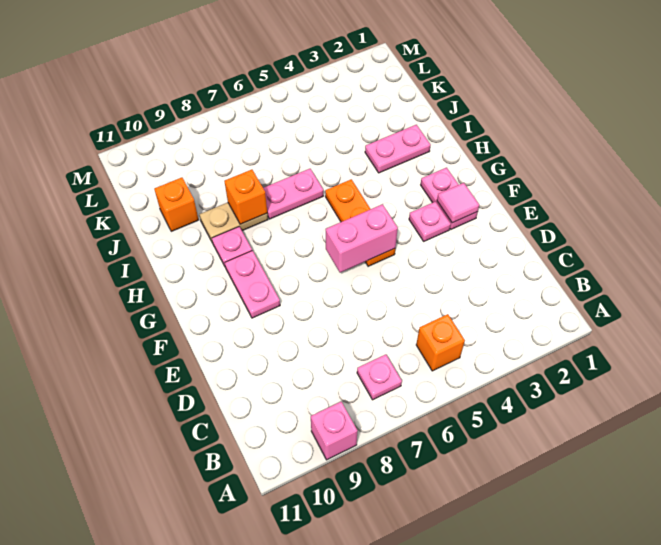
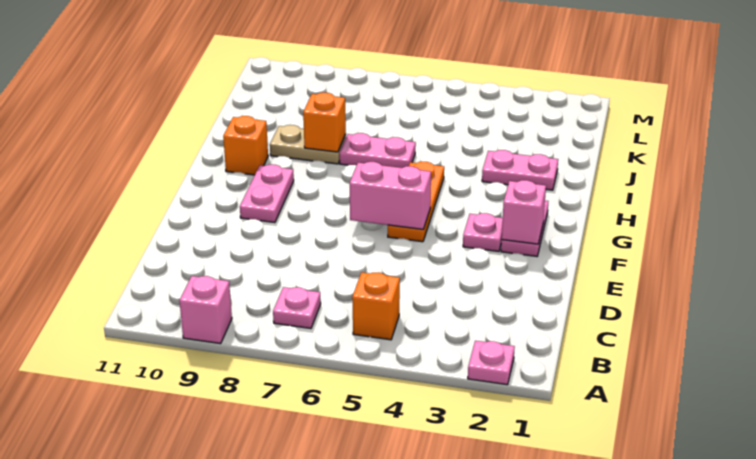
pink 1x1 tile [437,183,479,223] -> pink 1x1 brick [502,180,546,244]
pink 1x1 plate [212,227,252,266] -> pink 1x1 plate moved to [468,341,515,385]
orange 1x1 brick [155,178,199,231] -> orange 1x1 brick moved to [223,116,268,175]

